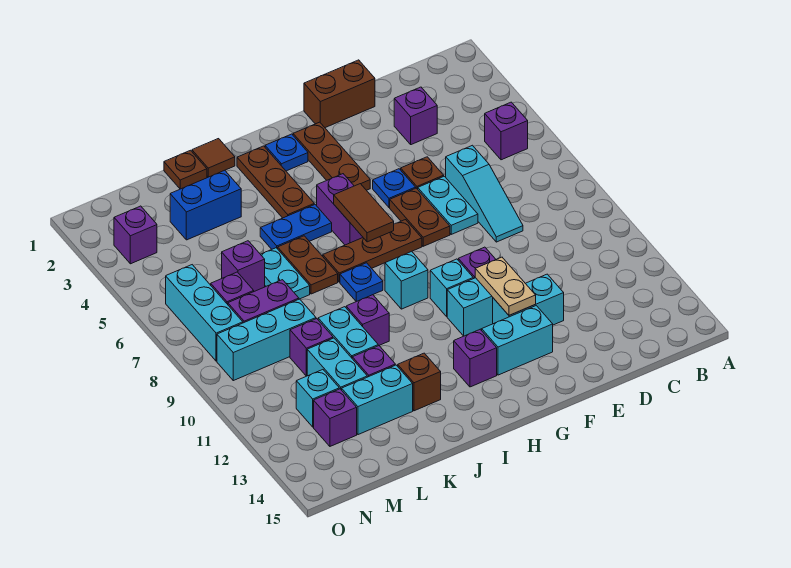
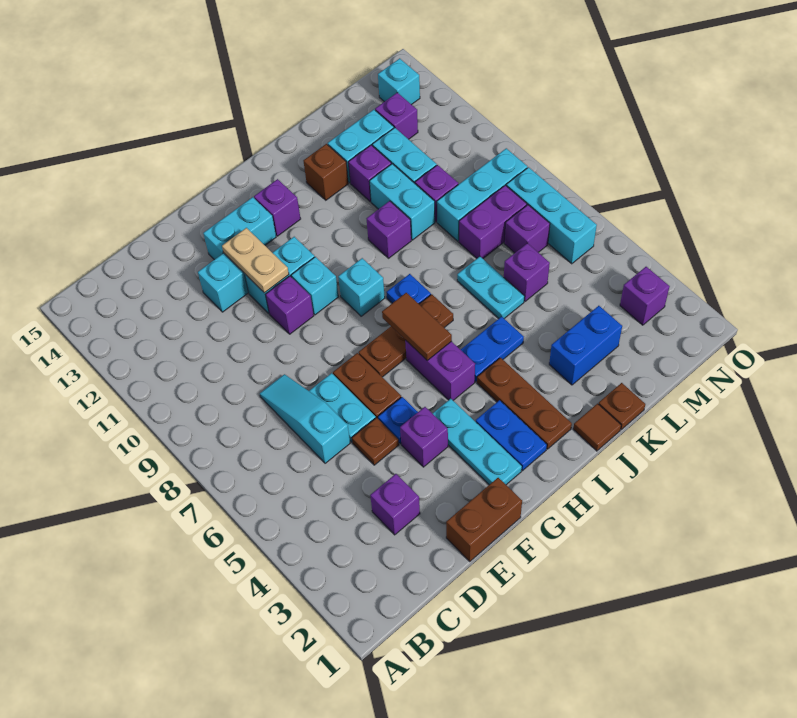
purple 1x1 brick [485,102,528,160] -> purple 1x1 brick moved to [400,407,448,467]
brown 1x3 plate [293,122,370,190] -> cyan 1x3 plate [432,399,522,485]
blue 1x1 plate [265,134,308,171] -> blue 1x2 plate [476,400,547,471]
brown 1x2 plate [278,236,338,294] -> none
cyan 1x1 brick [296,370,339,427] -> cyan 1x1 brick moved to [378,58,420,105]

